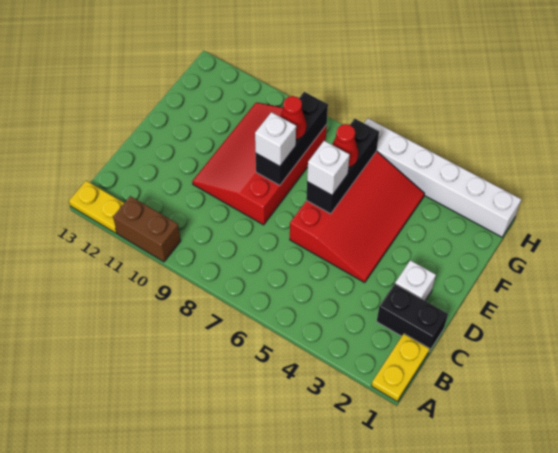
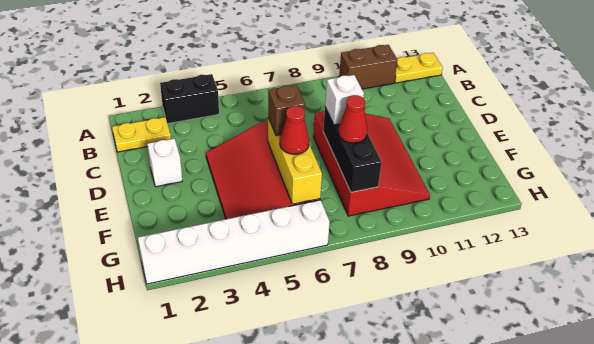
yellow 1x2 plate [371,334,429,402] -> yellow 1x2 plate turned to [112,117,171,152]
black 1x2 brick [377,284,448,351] -> black 1x2 brick moved to [160,74,219,124]
black 1x3 brick [306,119,379,214] -> yellow 1x3 brick [268,118,322,204]
white 1x1 brick [307,141,350,195] -> brown 1x1 brick [268,85,305,136]

